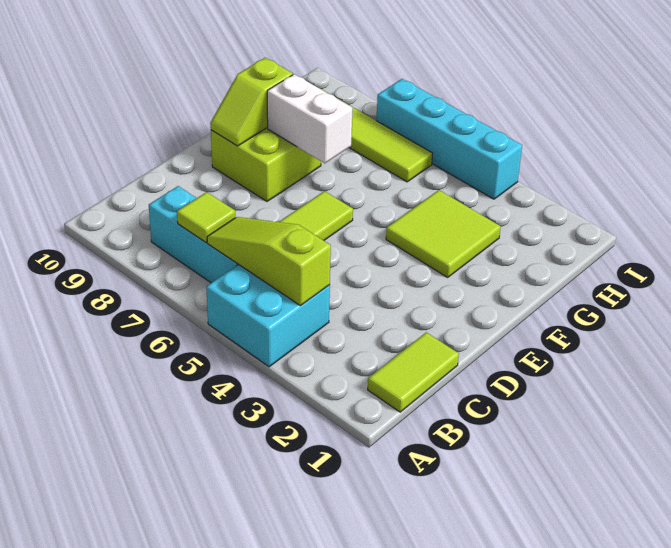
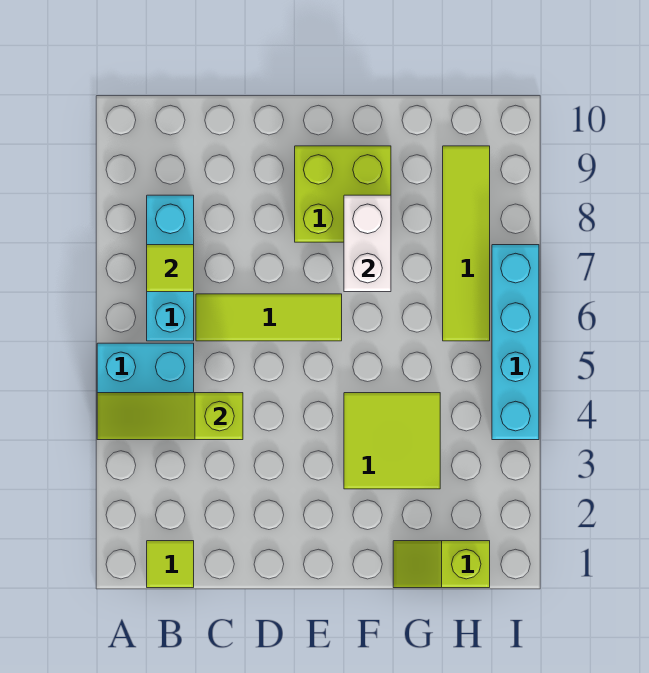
lime 1x2 tile [368,332,459,412] -> lime 1x1 tile [147,541,194,588]
lime 1x3 slope [207,217,331,306] -> lime 1x3 slope turned to [97,393,243,440]
lime 1x2 slope [210,58,293,146] -> lime 1x2 slope moved to [393,541,490,588]

